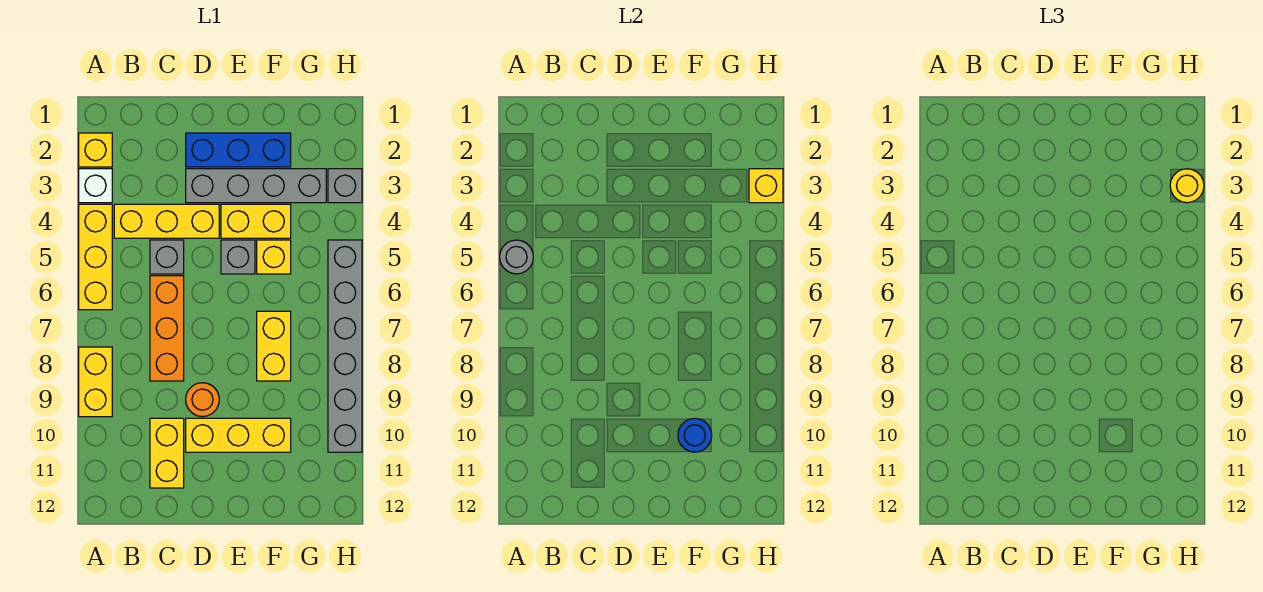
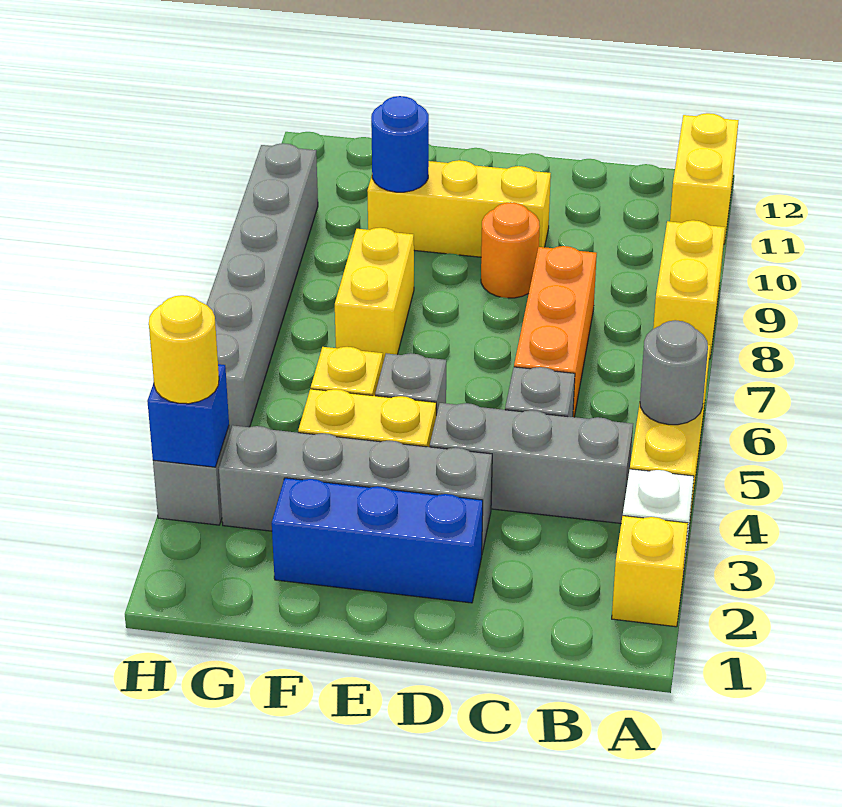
yellow 1x3 brick [114,204,219,238] -> grey 1x3 brick [430,403,633,523]
yellow 1x2 brick [150,418,184,488] -> yellow 1x2 brick moved to [670,113,739,244]
yellow 1x1 brick [749,169,783,203] -> blue 1x1 brick [147,364,229,467]

